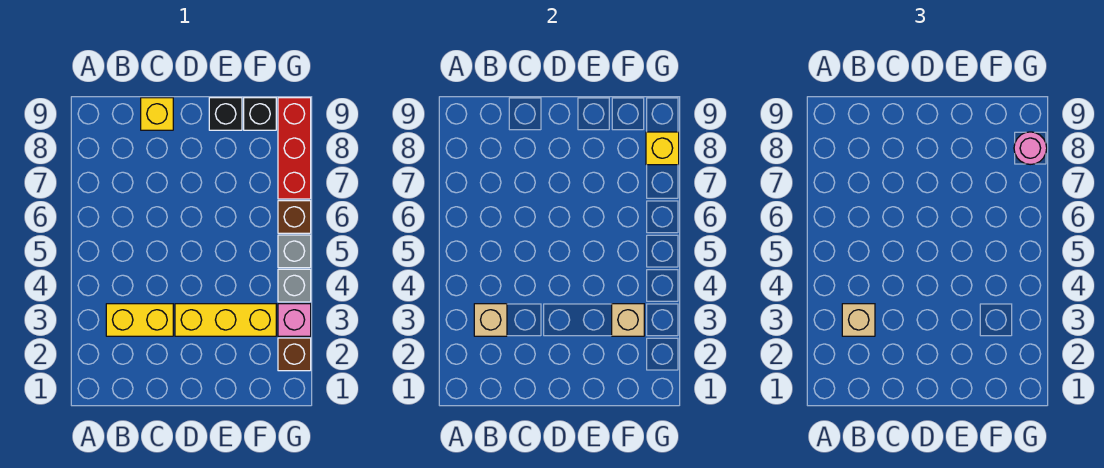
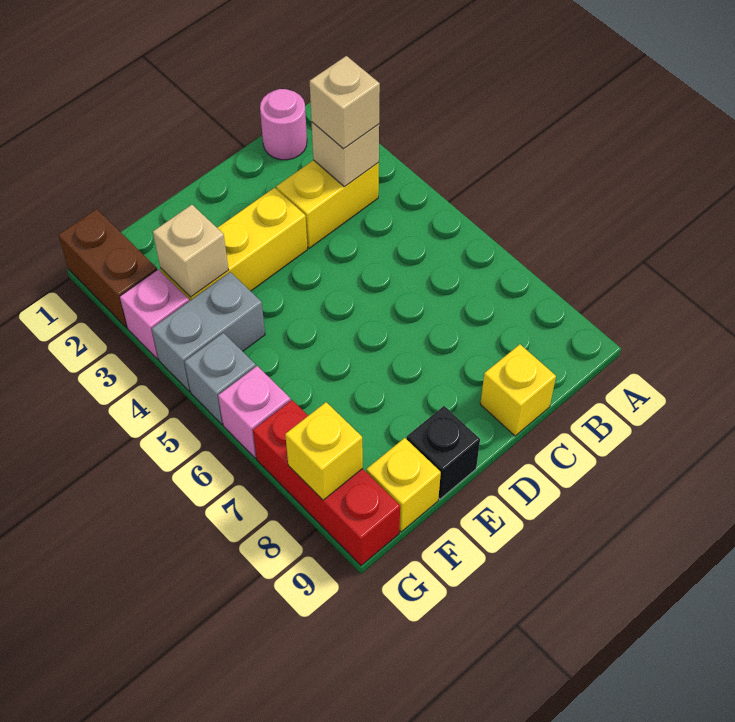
black 1x1 brick [244,98,276,130] -> yellow 1x1 brick [366,438,441,532]
brown 1x1 brick [278,338,311,371] -> brown 1x2 brick [58,209,157,328]
grey 1x1 brick [278,269,311,302] -> grey 1x2 brick [152,272,265,391]
brown 1x1 brick [278,201,311,233] -> pink 1x1 brick [218,366,290,458]
pink 1x1 round brick [1014,132,1047,165] -> pink 1x1 round brick moved to [260,89,307,160]

